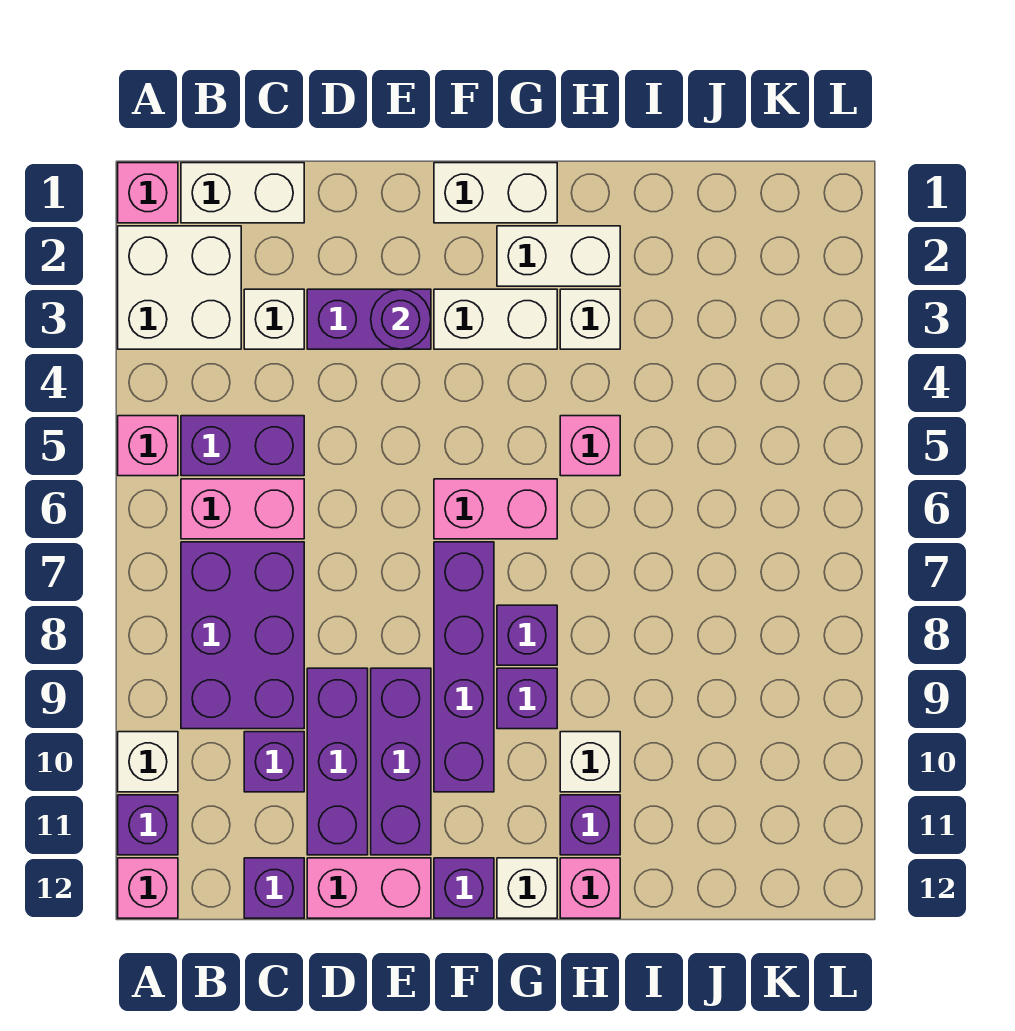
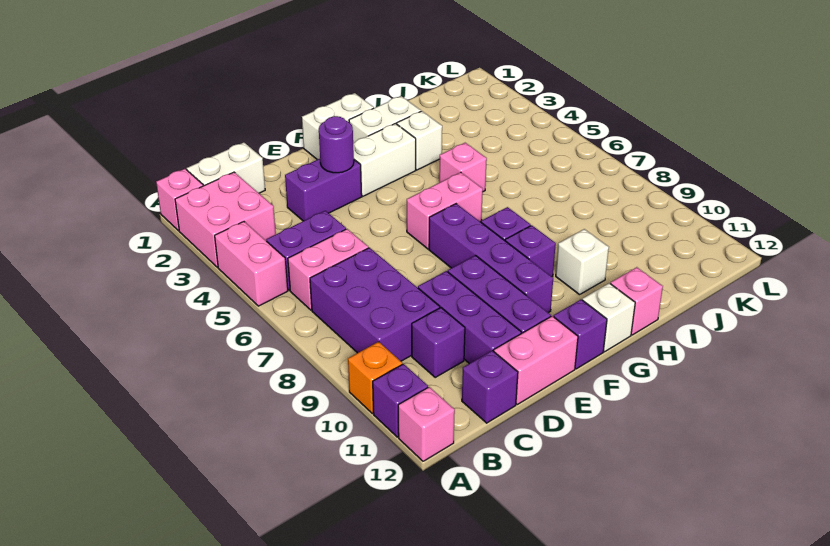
white 2x2 brick [118,226,241,349] -> pink 2x2 brick [175,172,276,267]
pink 1x1 brick [118,416,178,476] -> pink 1x2 brick [215,222,288,306]
white 1x1 brick [118,732,178,792] -> orange 1x1 brick [348,342,402,414]
white 1x1 brick [244,289,304,349] -> none
purple 1x1 brick [560,795,620,855] -> none

